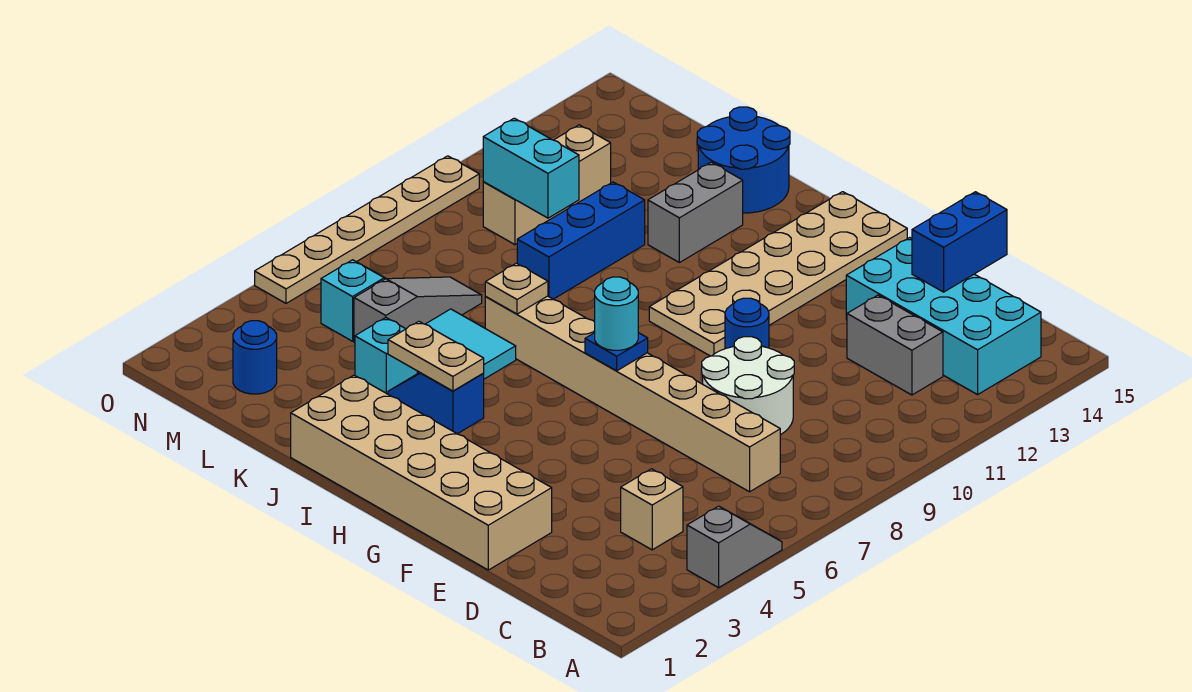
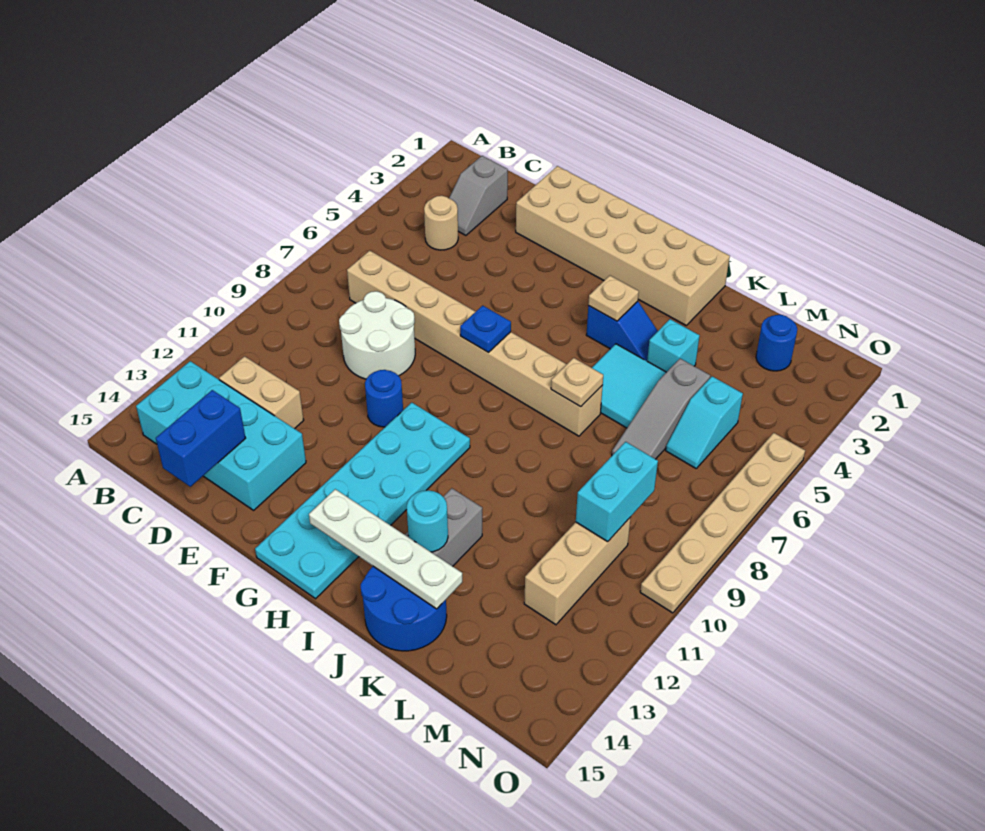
grey 1x2 slope [687,506,782,588] -> grey 1x2 slope moved to [449,156,508,235]
tan 1x1 brick [621,469,683,550] -> tan 1x1 round brick [424,196,458,250]
grey 1x2 brick [847,295,943,395] -> tan 1x2 brick [219,356,304,429]
cyan 1x1 round brick [595,277,638,350] -> cyan 1x1 round brick moved to [407,490,448,552]
tan 2x6 plate [649,192,907,356] -> cyan 2x6 plate [255,403,470,599]
none -> white 1x4 plate [309,489,462,609]
tan 1x2 plate [388,322,484,391] -> tan 1x1 plate [588,276,639,321]
blue 1x3 brick [517,182,645,299] -> none
cyan 1x2 brick [483,118,579,218] -> cyan 1x2 brick turned to [576,442,658,542]

